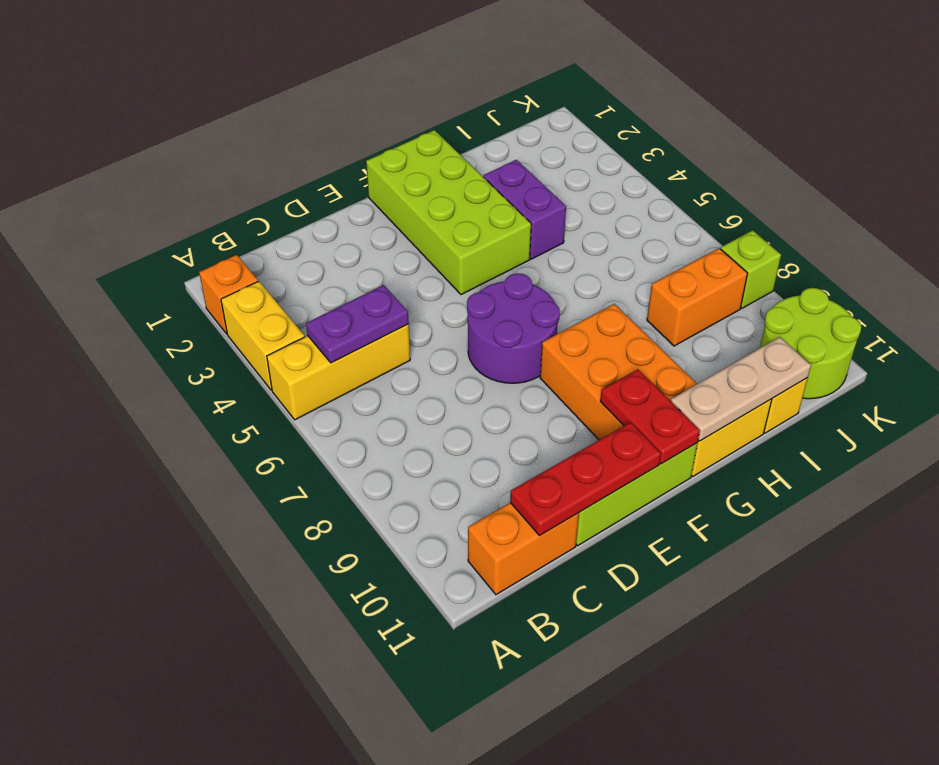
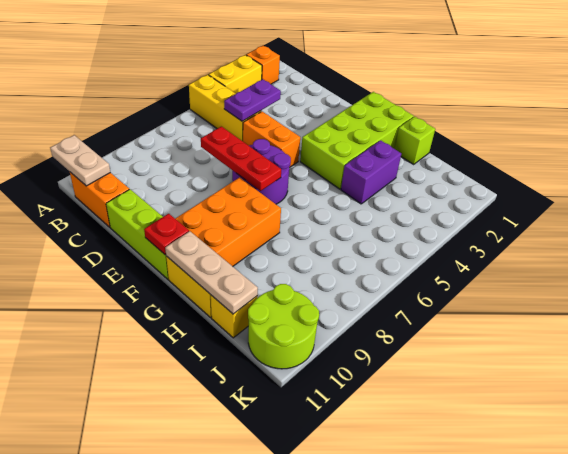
none -> tan 1x2 plate [50,135,110,186]
purple 1x2 plate [306,285,409,363] -> purple 1x2 plate turned to [224,79,281,121]
red 1x3 plate [510,422,661,536] -> red 1x3 plate moved to [201,126,281,191]
red 1x2 plate [600,369,700,464] -> red 1x1 plate [144,214,189,255]
orange 1x2 brick [647,248,748,346] -> orange 1x2 brick moved to [243,112,300,168]
lime 1x1 brick [721,230,781,308] -> lime 1x1 brick moved to [394,117,435,164]

